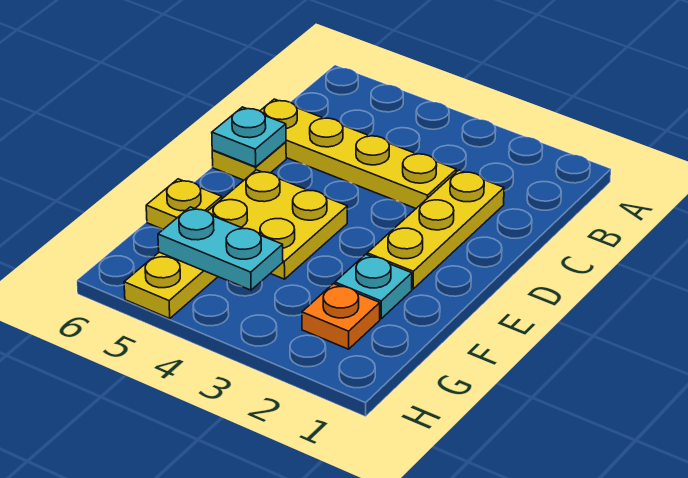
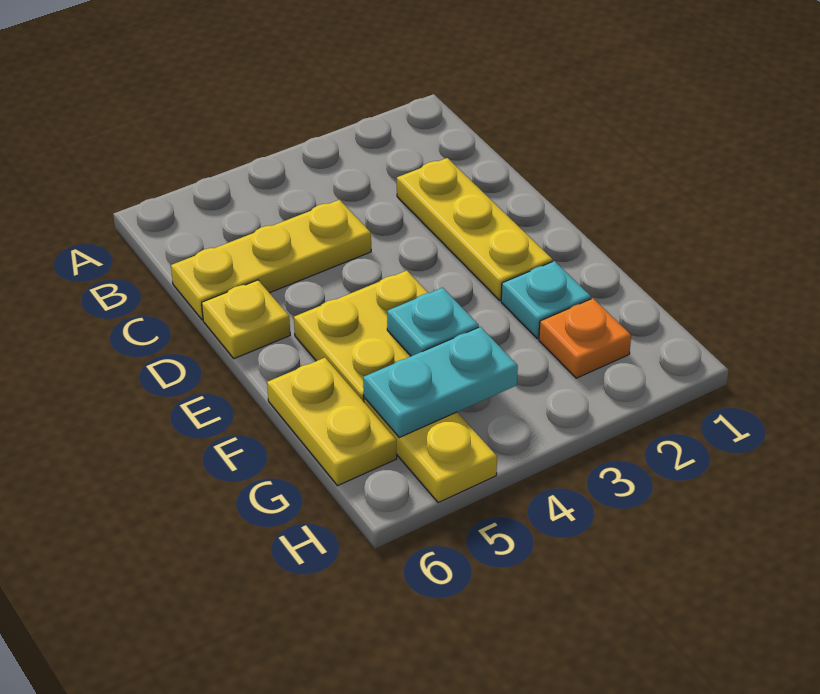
yellow 1x4 plate [260,99,456,208] -> yellow 1x3 plate [171,200,371,320]
cyan 1x1 plate [212,107,286,167] -> cyan 1x1 plate moved to [387,288,479,356]
yellow 1x1 plate [146,179,222,229] -> yellow 1x2 plate [267,358,397,486]

